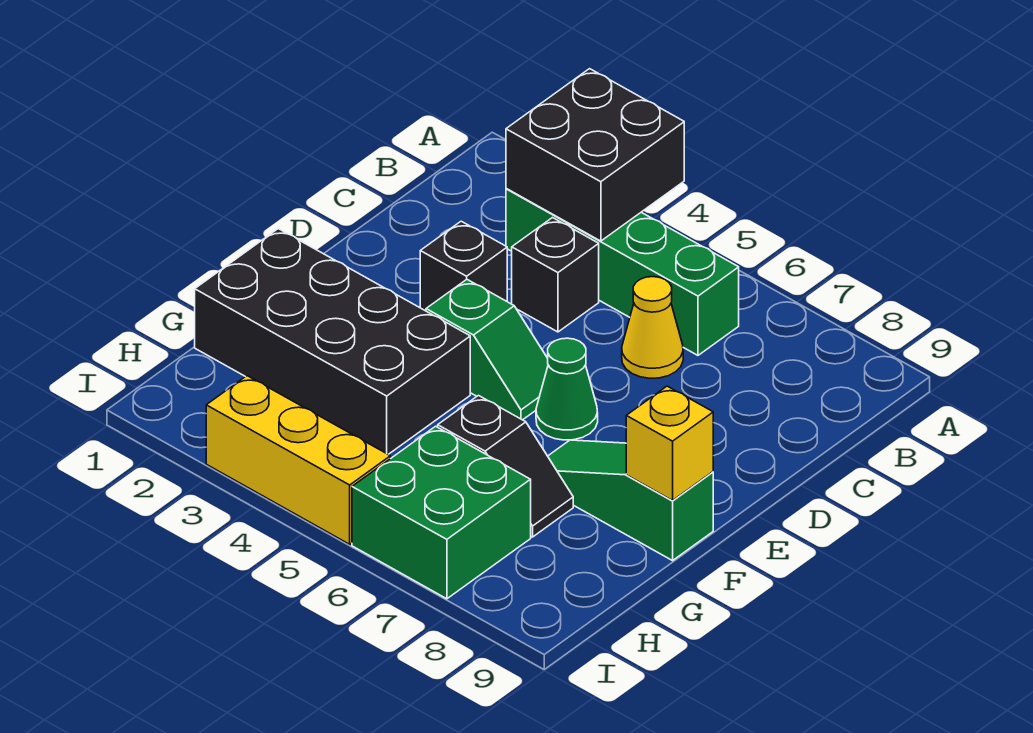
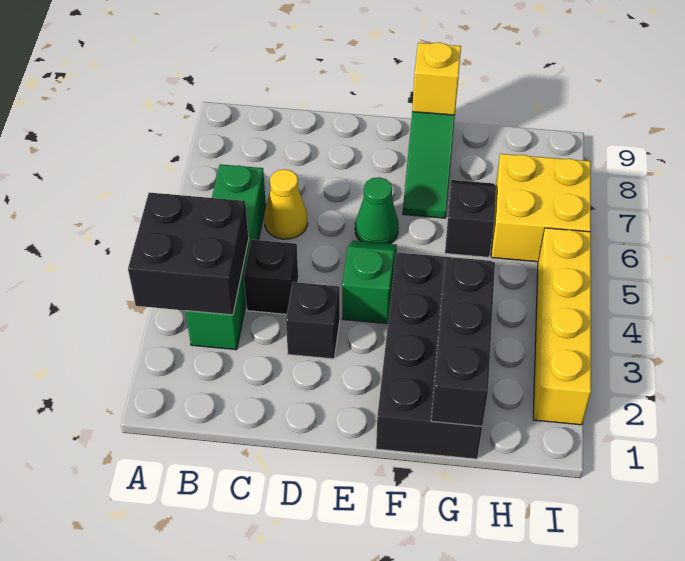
none -> black 1x3 brick [431,258,495,426]
green 2x2 brick [352,426,531,599] -> yellow 2x2 brick [491,154,591,262]
yellow 1x3 brick [206,376,390,544] -> yellow 1x4 brick [533,228,591,425]

